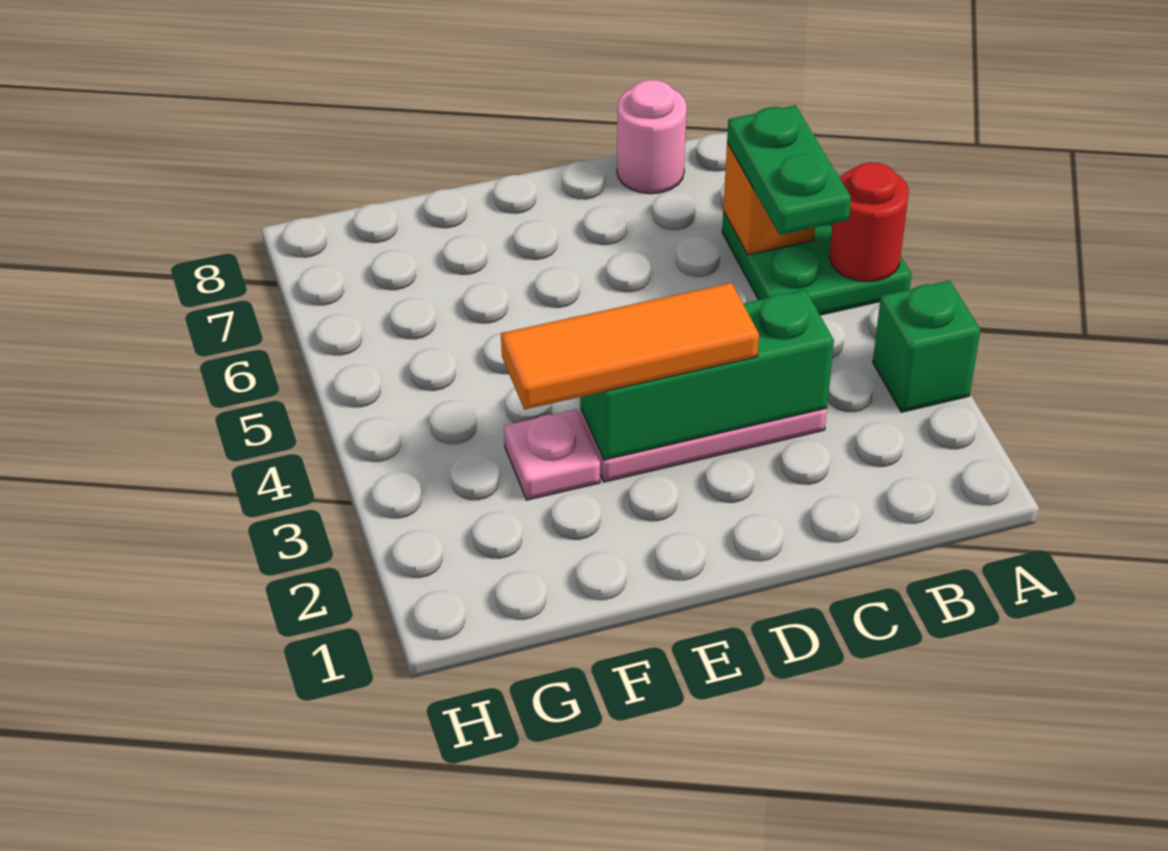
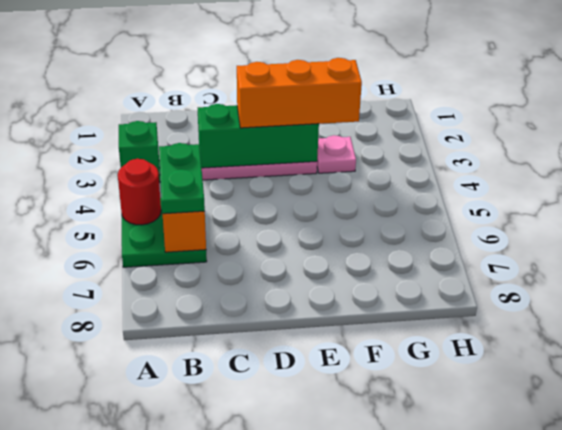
pink 1x1 round brick [617,80,687,194] -> none
orange 1x3 tile [501,283,759,410] -> orange 1x3 brick [237,58,362,128]

